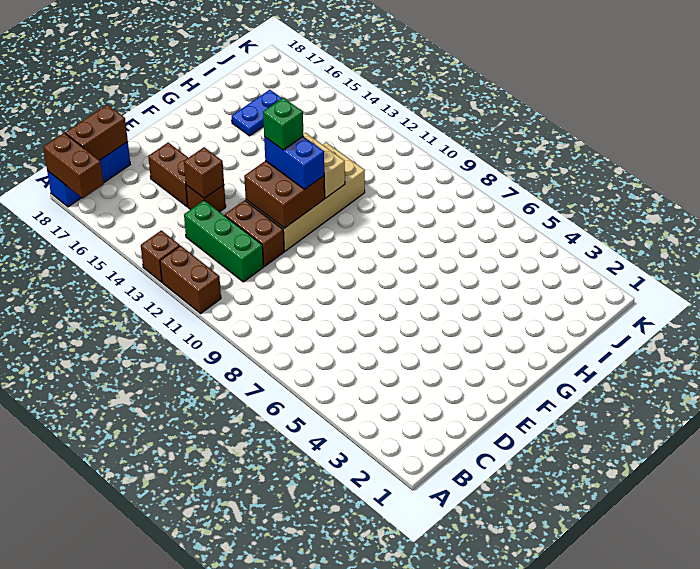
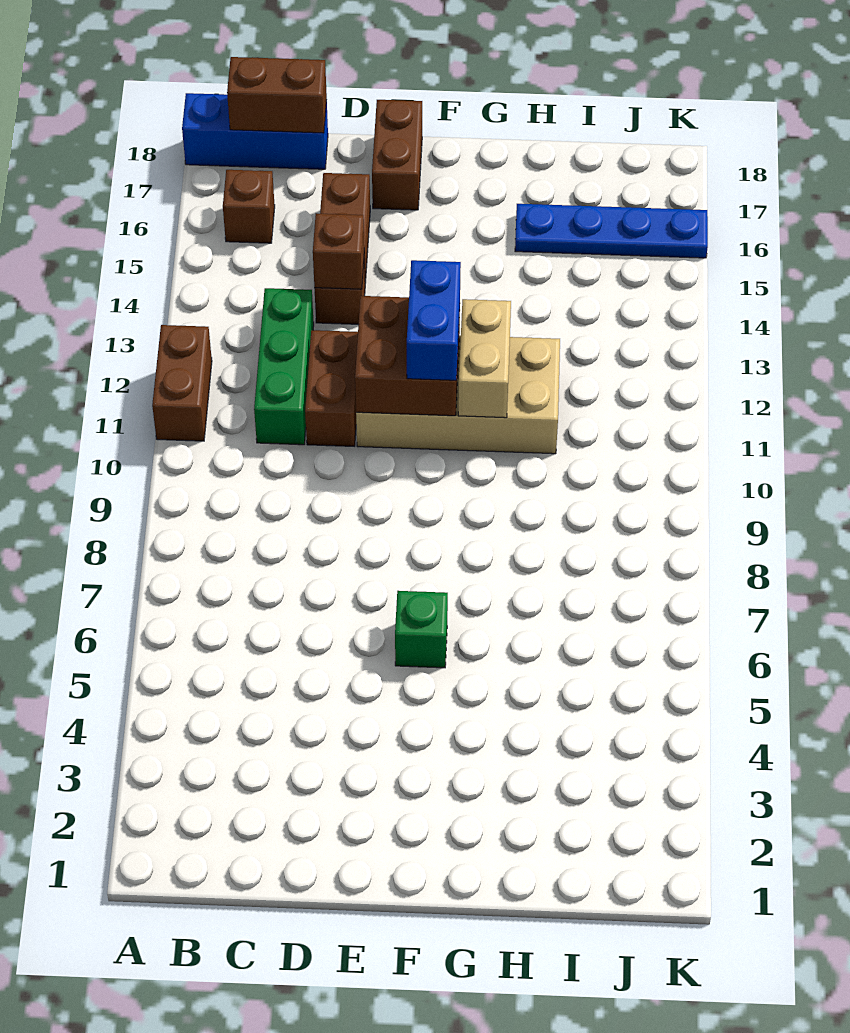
brown 1x1 brick [141,230,180,282] -> brown 1x1 brick moved to [223,170,275,243]
brown 1x2 brick [43,133,104,198] -> brown 1x2 brick moved to [372,100,422,210]
green 1x1 brick [263,98,303,150] -> green 1x1 brick moved to [395,591,448,668]
blue 1x2 plate [232,90,282,136] -> blue 1x4 plate [515,204,708,258]

